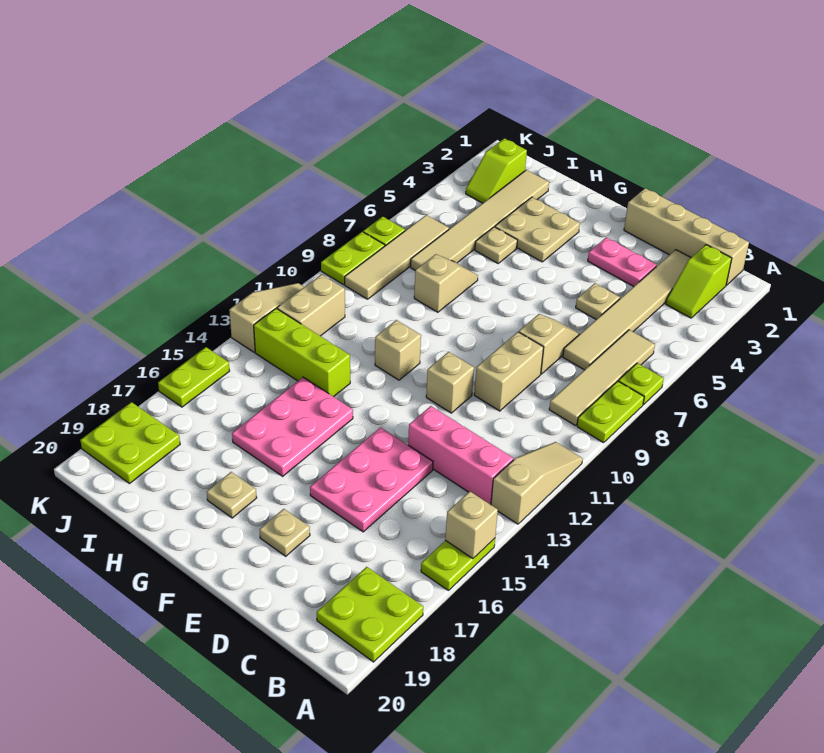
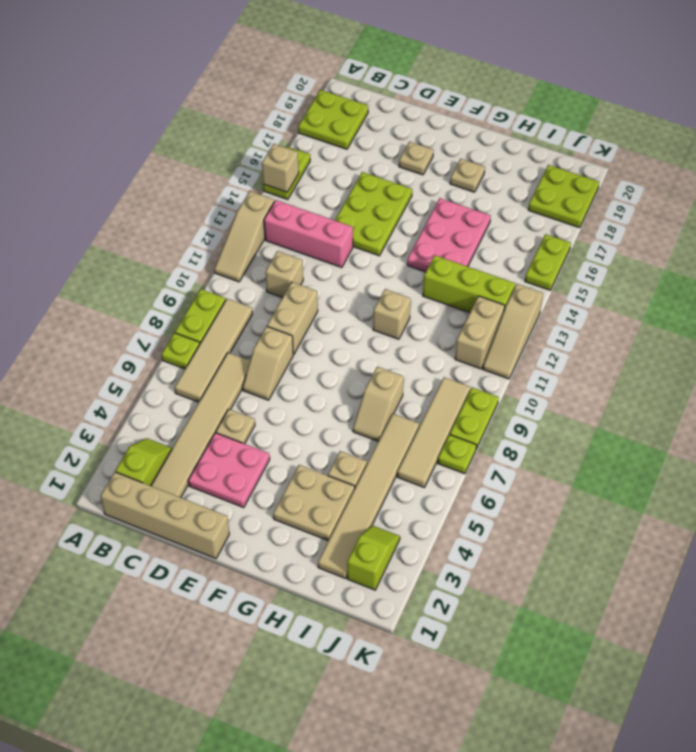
pink 1x2 plate [588,237,657,287] -> pink 2x2 plate [188,433,270,507]
pink 2x3 plate [310,427,433,532] -> lime 2x3 plate [335,172,412,256]
tan 1x1 brick [426,352,474,413] -> tan 1x1 brick moved to [265,251,303,298]

